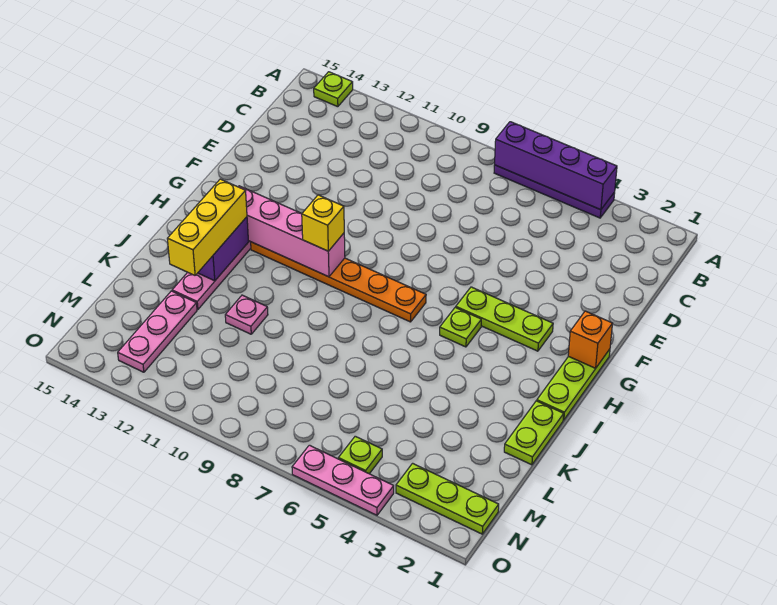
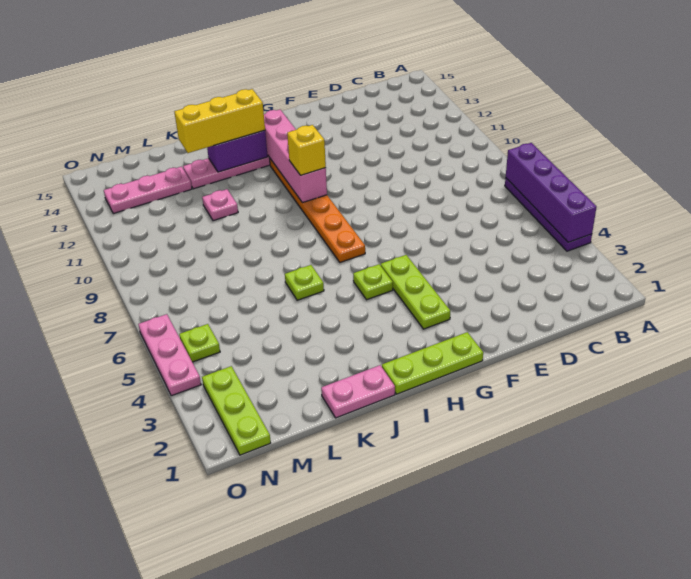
lime 1x1 plate [314,72,353,107] -> lime 1x1 plate moved to [285,265,324,300]
orange 1x1 brick [568,311,613,368] -> none
lime 1x2 plate [504,401,564,465] -> pink 1x2 plate [321,365,395,418]

